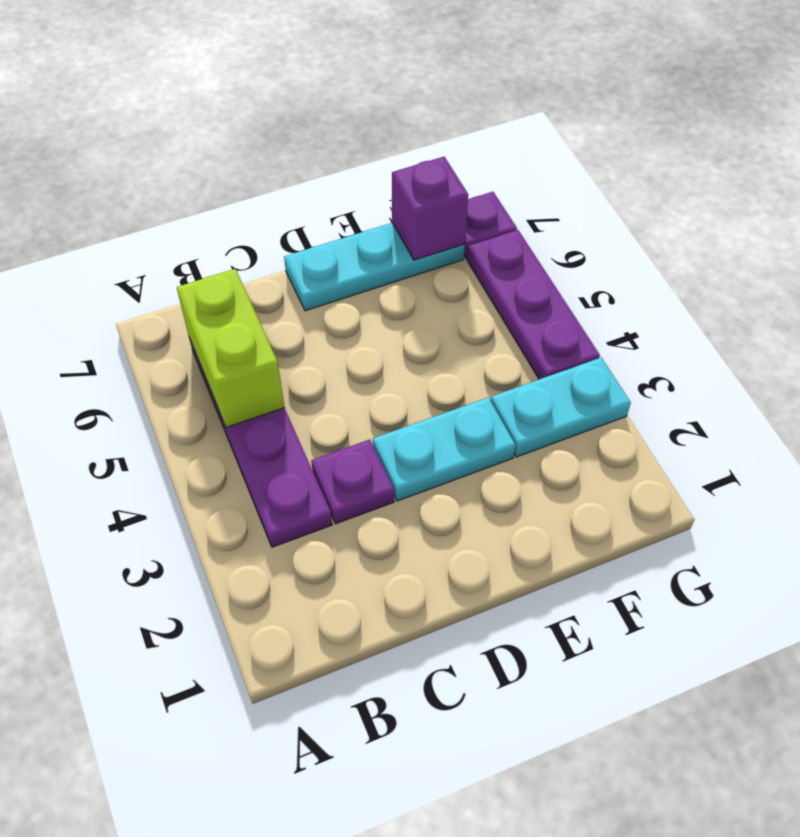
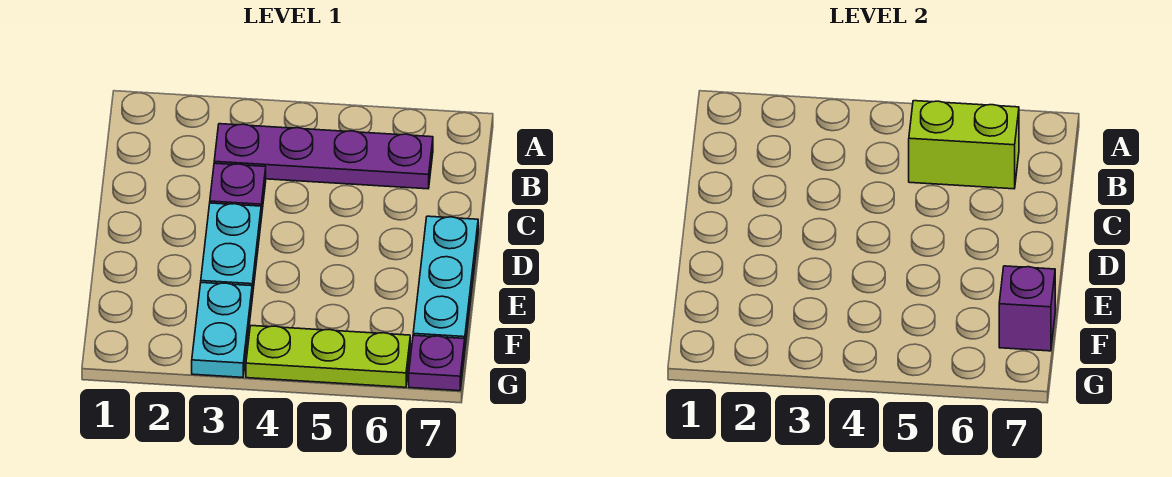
purple 1x3 plate [467,230,600,379] -> lime 1x3 plate [246,326,410,387]

